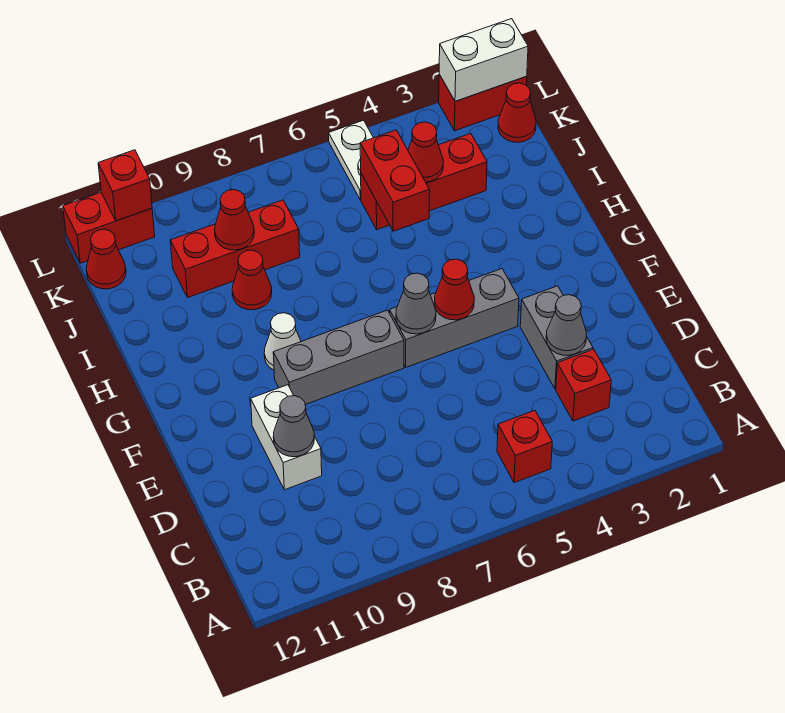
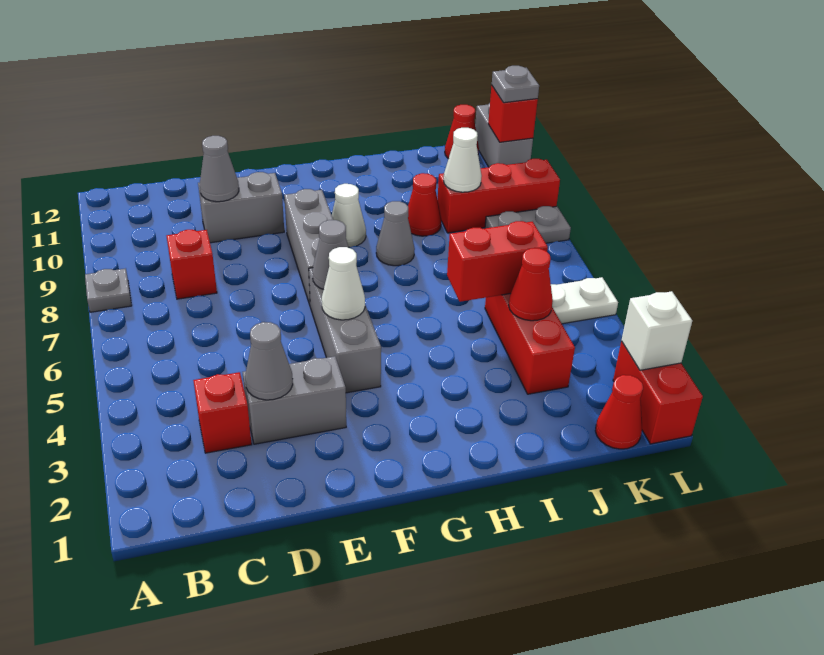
none -> grey 1x1 plate [85,269,132,312]
red 1x1 brick [497,410,552,483] -> red 1x1 brick moved to [167,230,217,299]
white 1x2 brick [251,385,322,490] -> grey 1x2 brick [198,172,284,243]
red 1x1 cone [434,259,474,320] -> white 1x1 cone [322,247,365,320]
none -> grey 1x1 cone [376,201,415,266]
red 1x3 brick [170,200,300,297] -> red 1x3 brick turned to [438,159,560,233]
red 1x1 cone [215,190,254,250] -> white 1x1 cone [444,128,482,192]
none -> grey 1x2 plate [485,206,571,243]
white 1x2 brick [439,19,528,101] -> white 1x1 brick [621,291,692,370]
red 1x2 brick [63,193,155,263] -> grey 1x2 brick [475,103,533,167]
none -> grey 1x1 plate [492,66,539,103]

